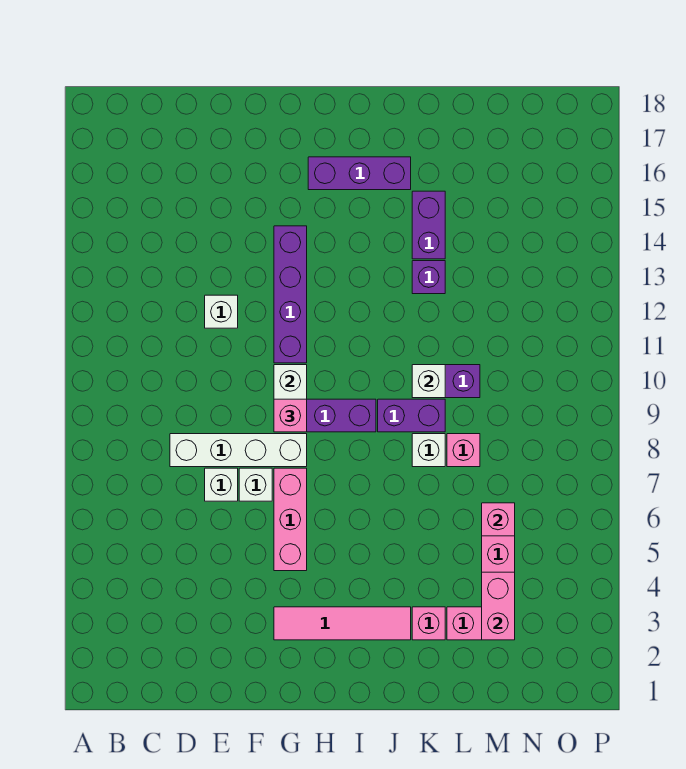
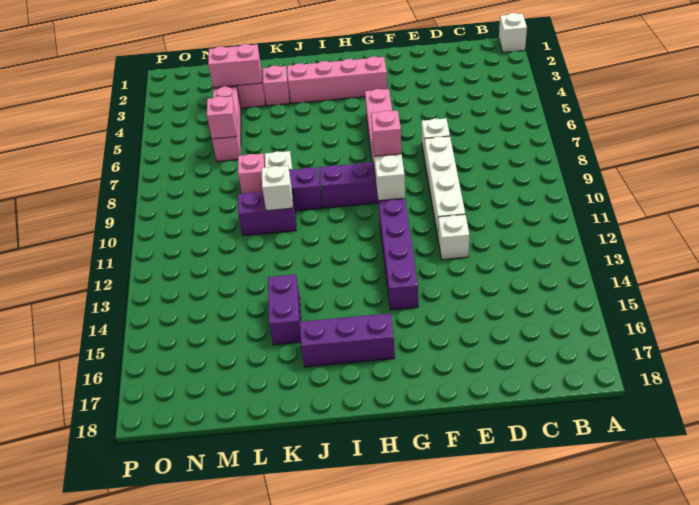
white 1x4 brick [170,434,307,467] -> white 1x4 brick turned to [425,136,465,236]
white 1x1 brick [239,468,272,501] -> white 1x1 brick moved to [499,13,527,52]
pink 1x4 tile [274,607,411,640] -> pink 1x4 brick [287,57,387,104]
purple 1x1 brick [412,261,445,294] -> none
pink 1x2 brick [482,572,515,640] -> pink 1x2 brick turned to [208,44,262,88]

